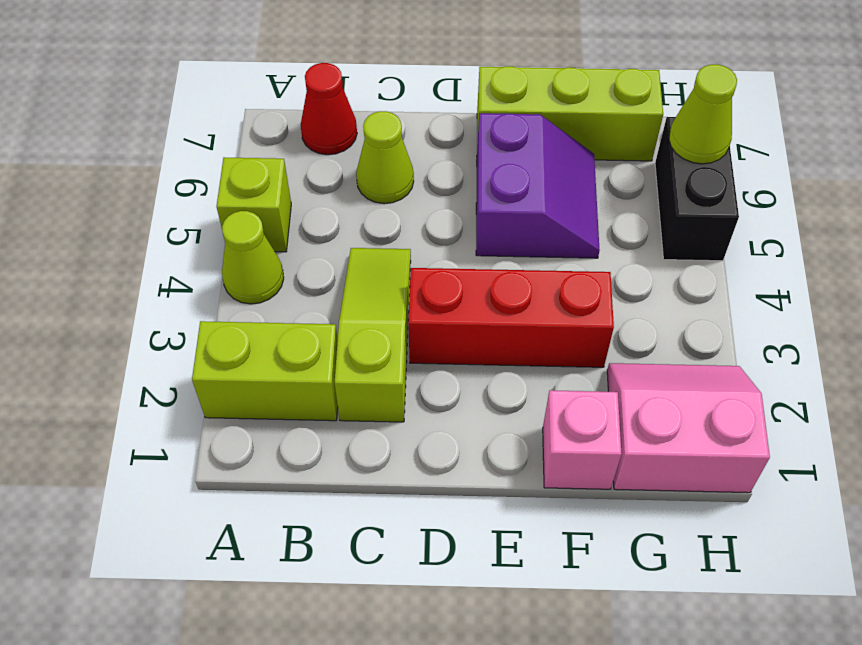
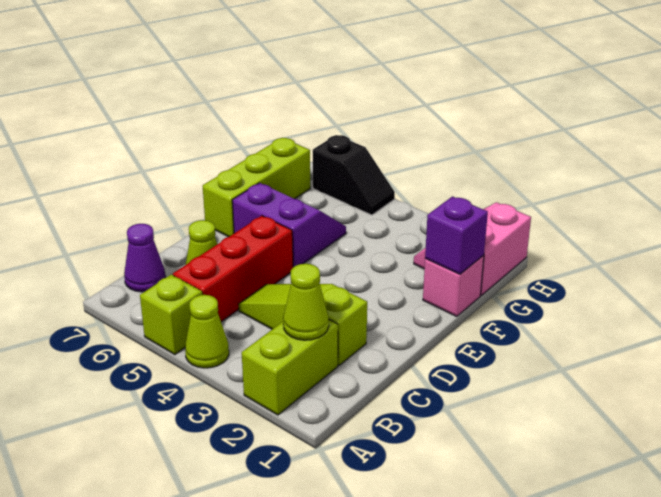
red 1x1 cone [301,63,357,155] -> purple 1x1 cone [124,224,165,292]
red 1x3 brick [408,268,614,367] -> red 1x3 brick moved to [173,216,293,322]
none -> purple 1x1 brick [425,196,488,274]
black 1x2 brick [655,117,739,261] -> black 1x2 slope [313,135,395,215]
lime 1x1 cone [669,64,737,164] -> lime 1x1 cone moved to [283,264,329,340]

